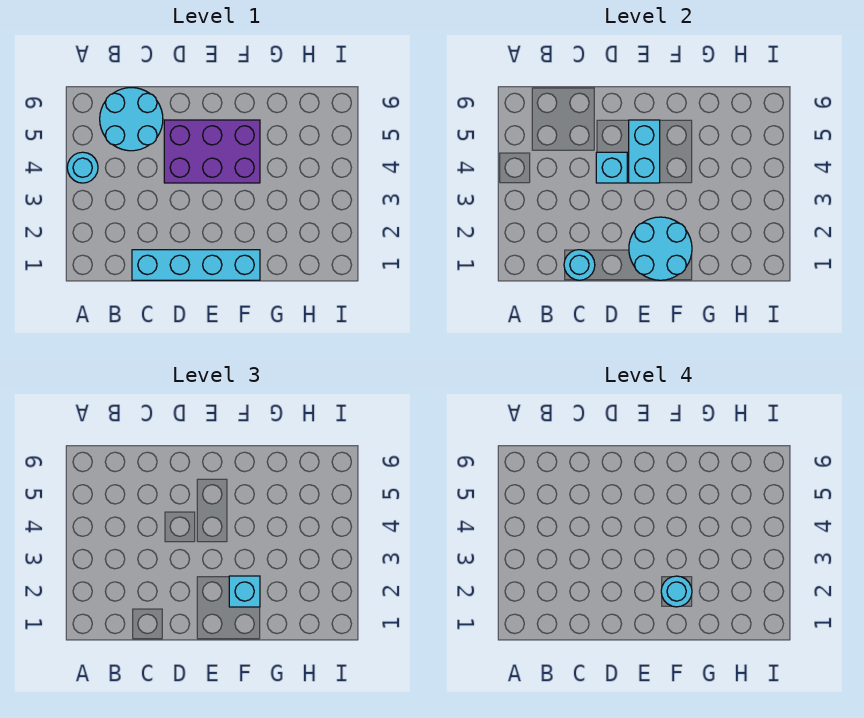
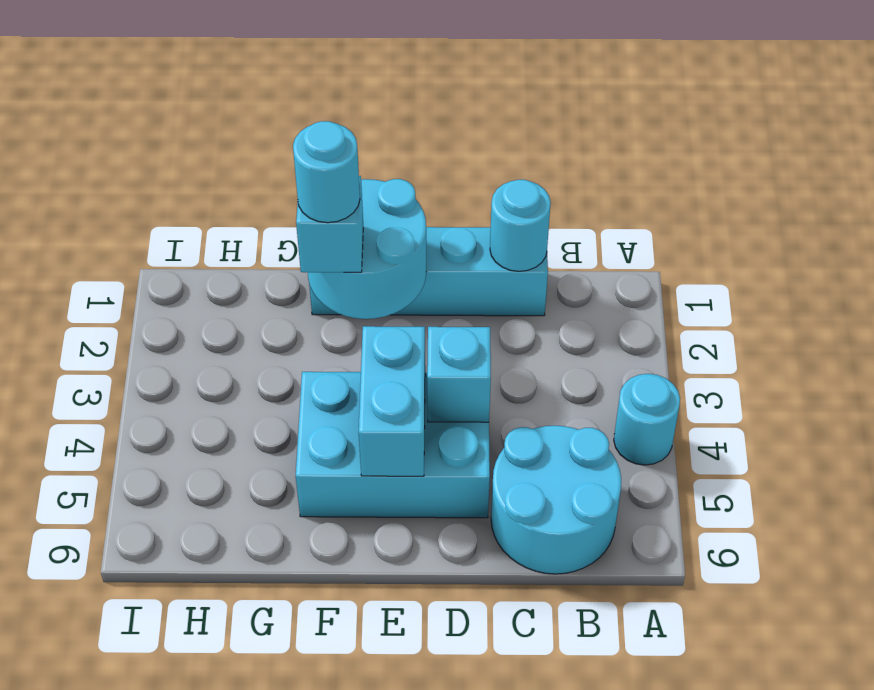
purple 2x3 brick [164,120,260,183] -> cyan 2x3 brick [296,372,490,518]

